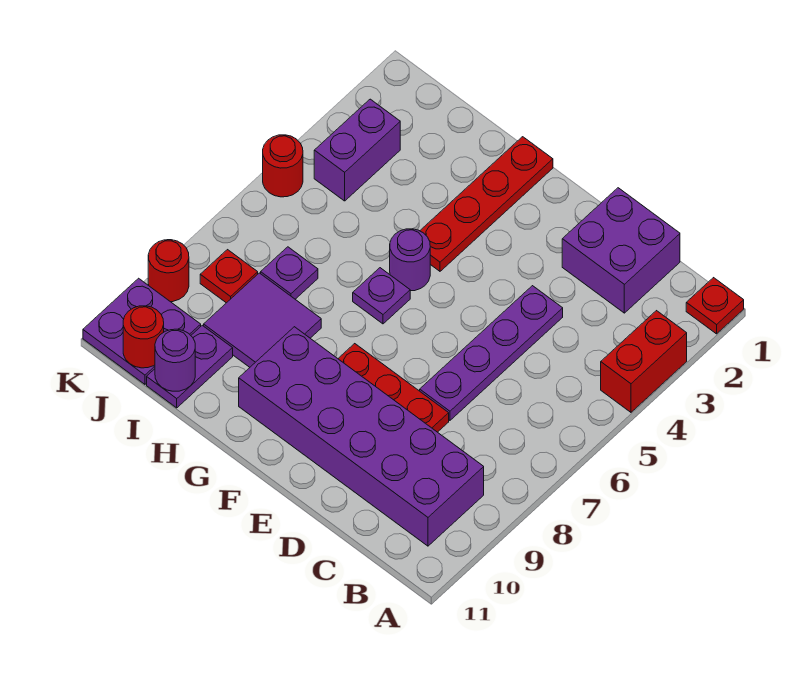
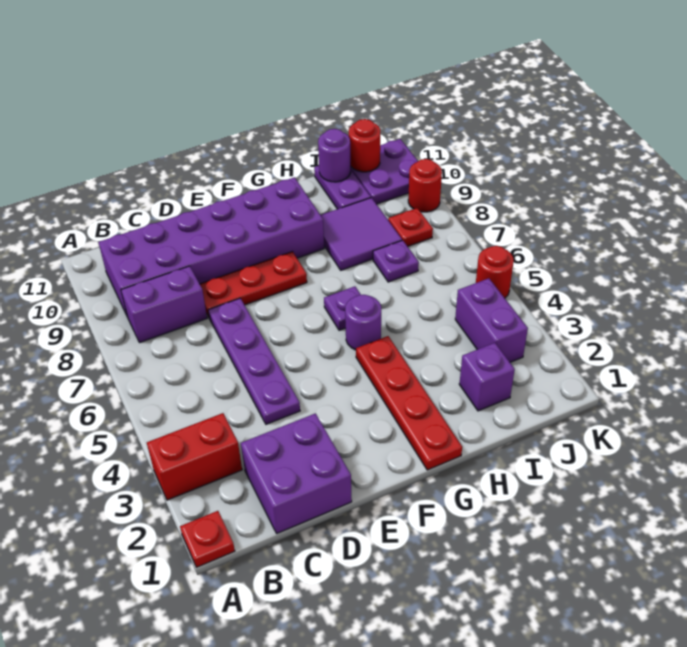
red 1x2 brick [601,311,687,412] -> red 1x2 brick turned to [147,413,242,500]
none -> purple 1x2 brick [121,266,207,343]
none -> purple 1x1 brick [459,343,515,411]

